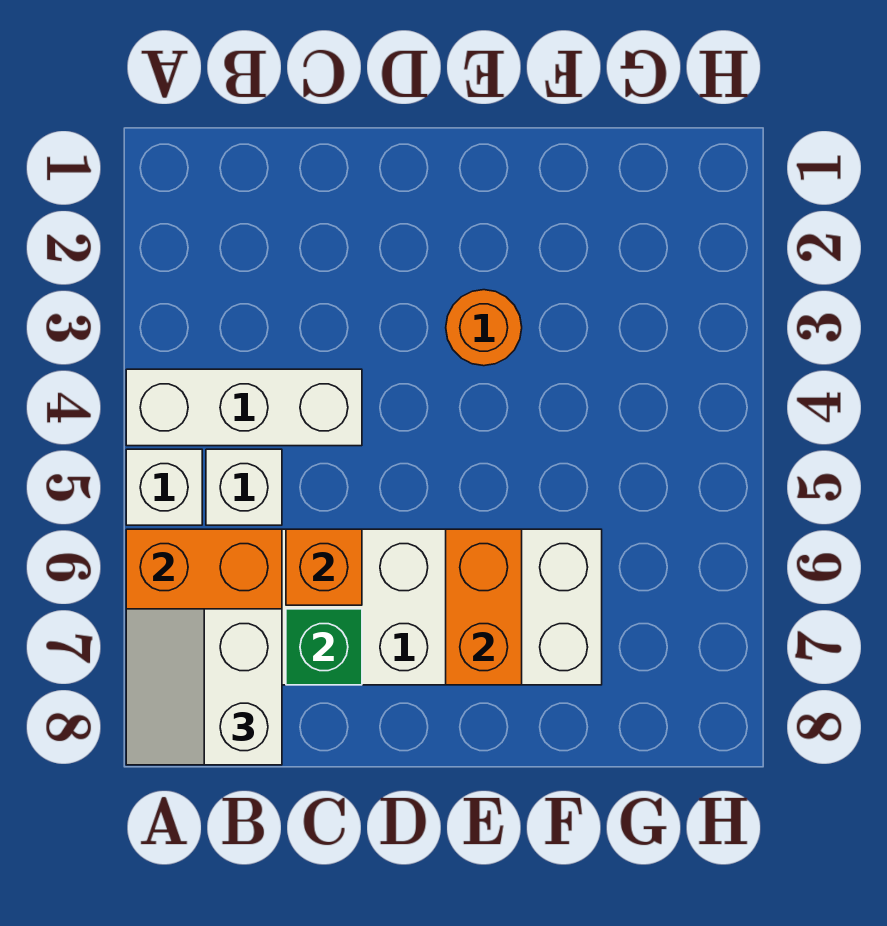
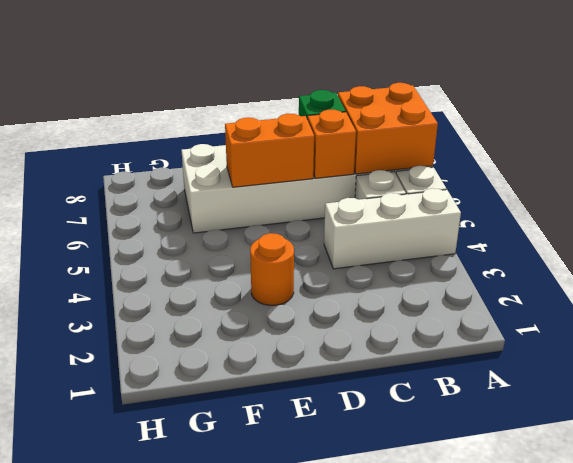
white 2x2 slope [126,609,282,765] -> none
orange 1x2 brick [446,529,522,685] -> orange 1x2 brick turned to [225,114,314,187]

